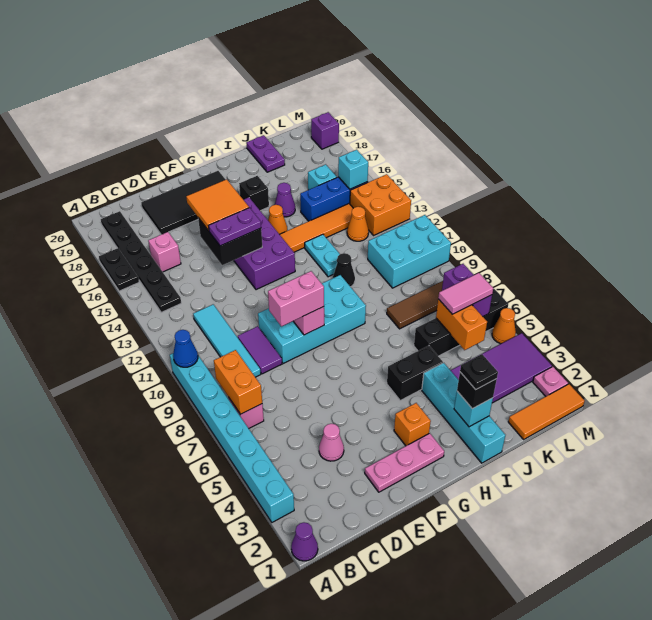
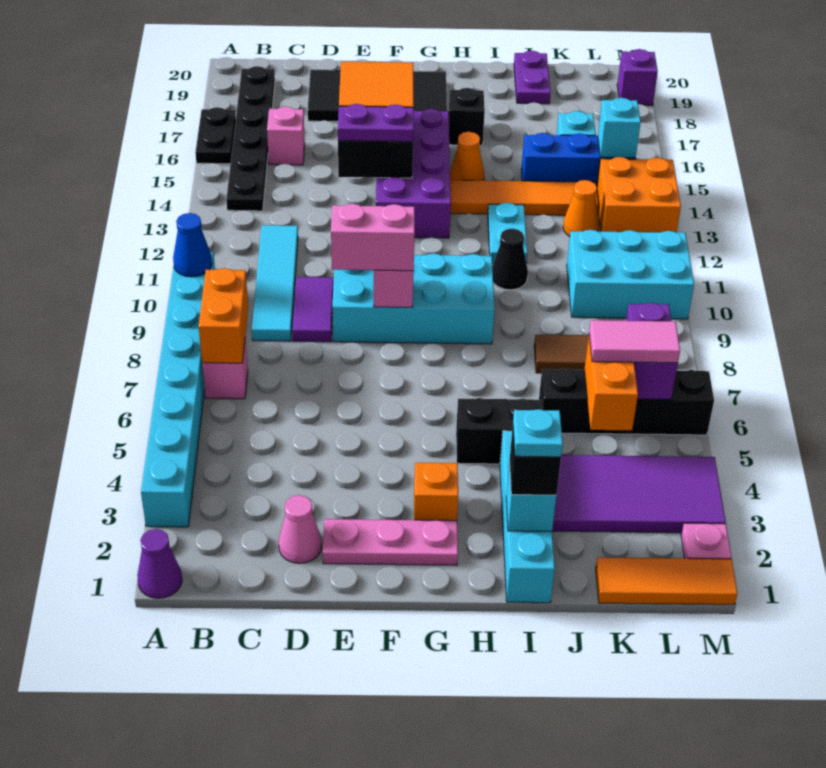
pink 1x1 cone [319,424,344,461] -> pink 1x1 cone moved to [278,495,322,563]
black 1x1 plate [460,354,498,390] -> cyan 1x1 plate [513,409,563,457]
purple 1x1 cone [275,183,295,217] -> none
orange 1x1 cone [492,308,516,344] -> none

